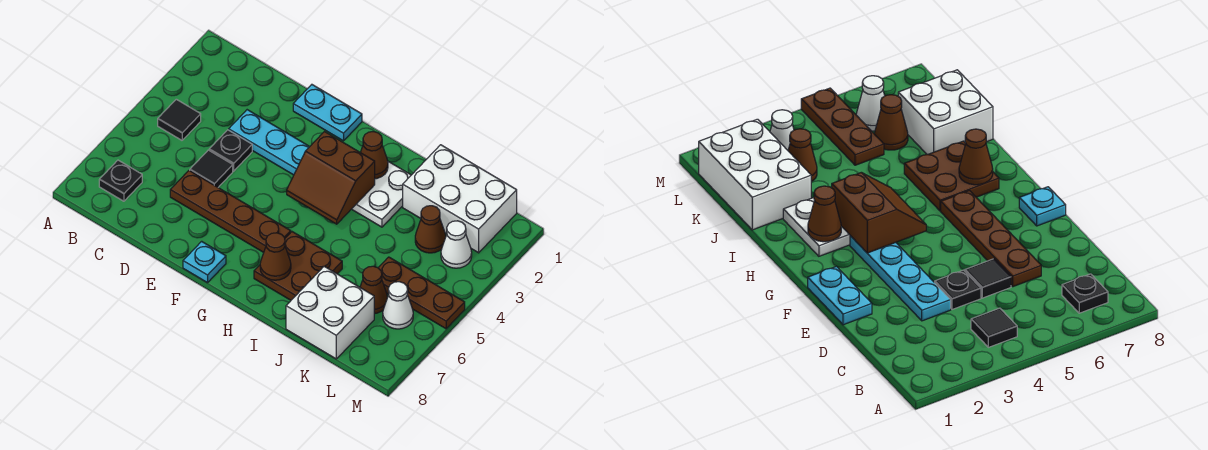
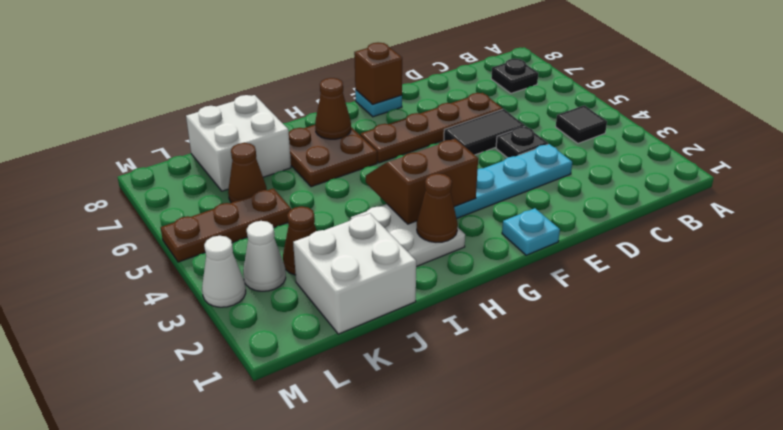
black 1x1 tile [190,150,233,187] -> black 1x2 tile [444,109,525,155]
cyan 1x2 plate [293,85,362,141] -> cyan 1x1 plate [502,208,560,255]
none -> brown 1x1 brick [354,42,402,104]
white 2x3 brick [403,145,517,253] -> white 2x2 brick [293,213,416,334]
white 1x1 cone [383,282,413,329] -> white 1x1 cone moved to [202,236,246,307]

